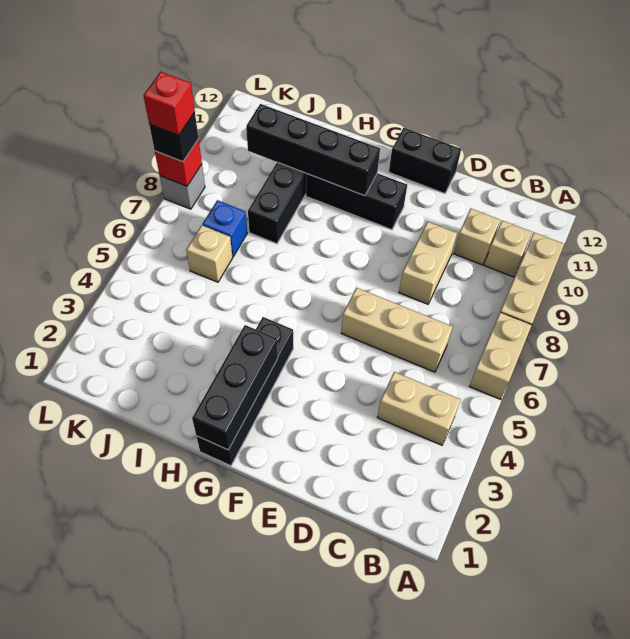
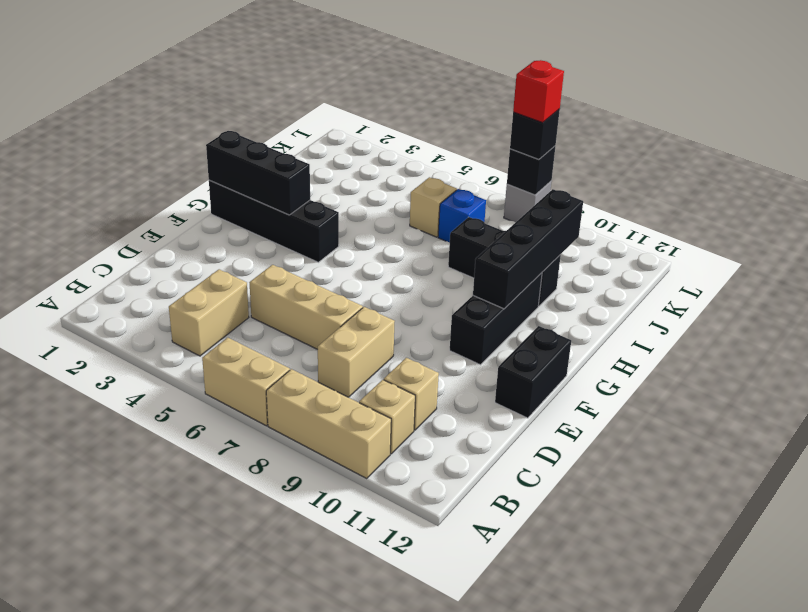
tan 1x3 brick [341,288,452,372] -> tan 1x3 brick turned to [249,265,363,349]
tan 1x2 brick [399,222,457,304] -> tan 1x2 brick turned to [318,307,395,397]
red 1x1 brick [155,139,202,186] -> black 1x1 brick [507,146,555,195]

